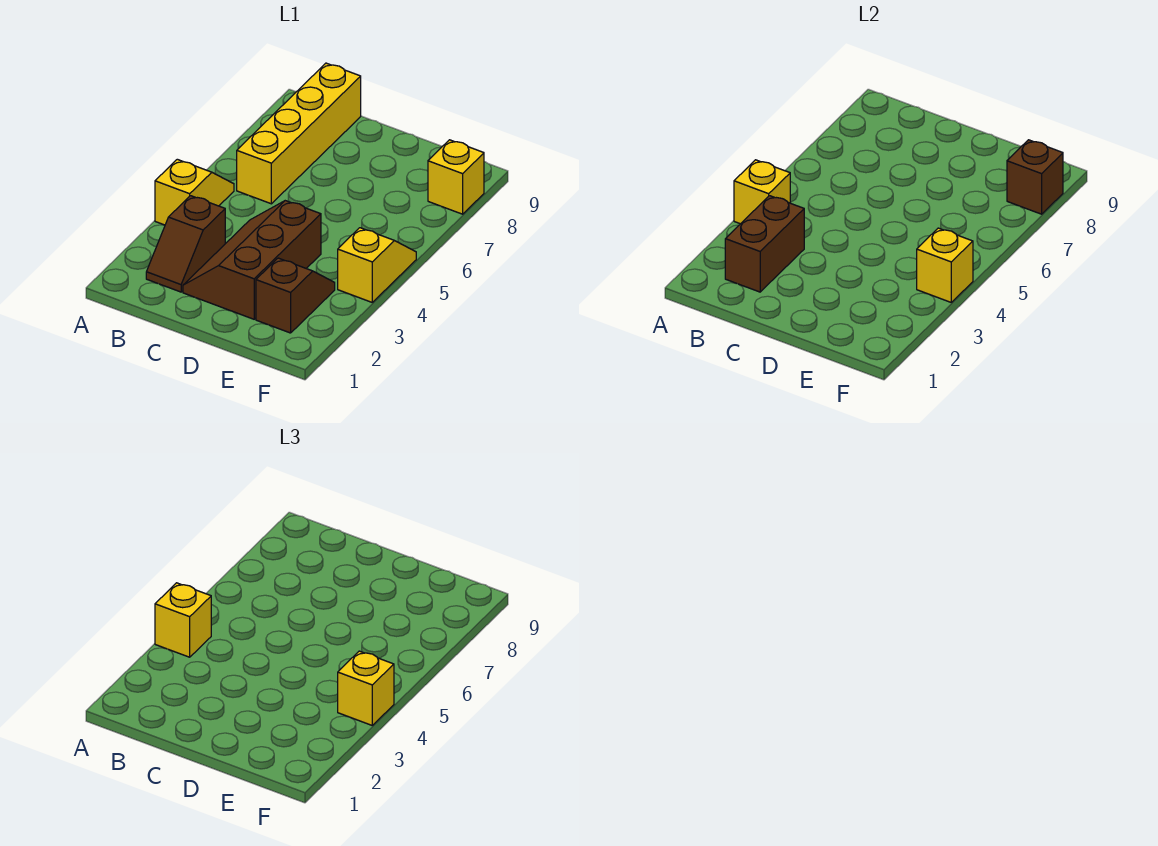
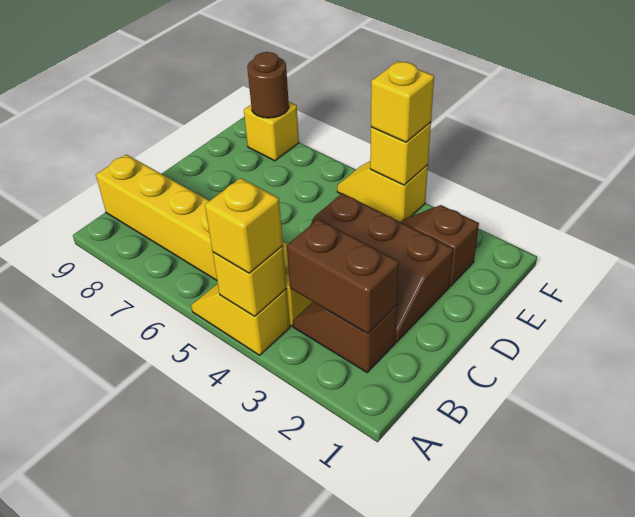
brown 1x2 slope [146,196,225,292] -> brown 1x2 slope turned to [293,302,397,372]
yellow 1x4 brick [237,63,361,204] -> yellow 1x6 brick [96,155,313,326]
brown 1x1 brick [1007,140,1063,214] -> brown 1x1 round brick [247,52,289,118]

